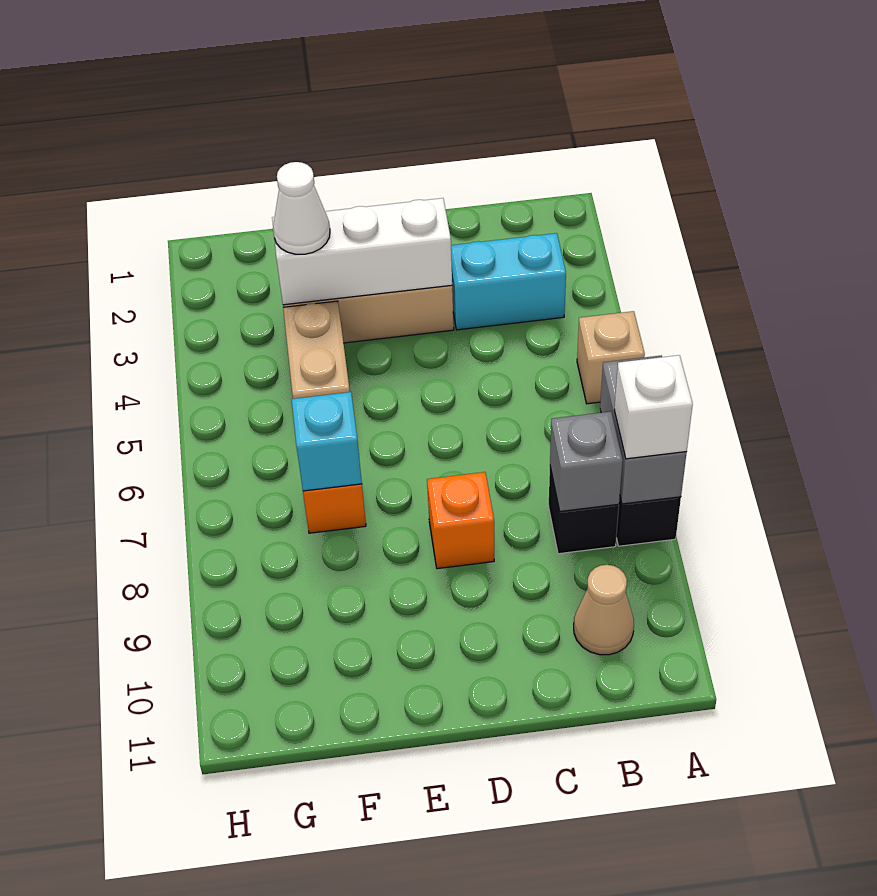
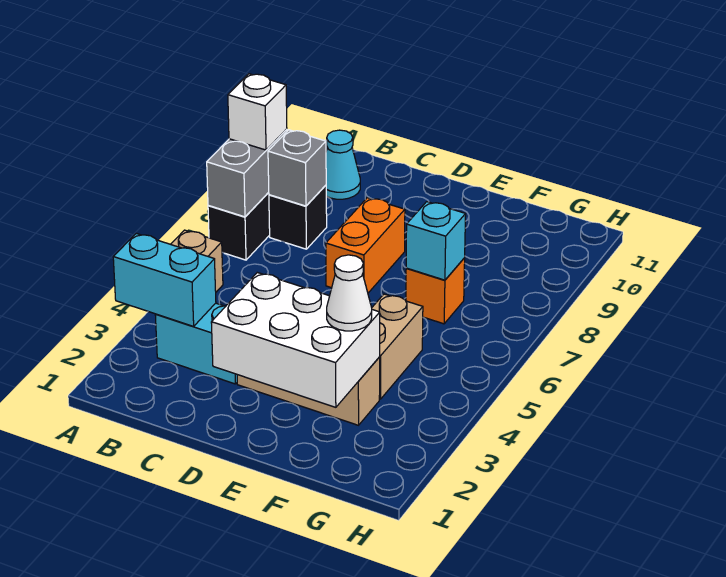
none -> cyan 1x2 brick [113,233,216,326]
tan 1x1 cone [574,565,634,655] -> cyan 1x1 cone [326,130,360,199]
white 1x3 brick [272,198,452,305] -> white 2x3 brick [211,273,380,407]
orange 1x1 brick [427,472,494,569] -> orange 1x2 brick [326,198,405,293]

